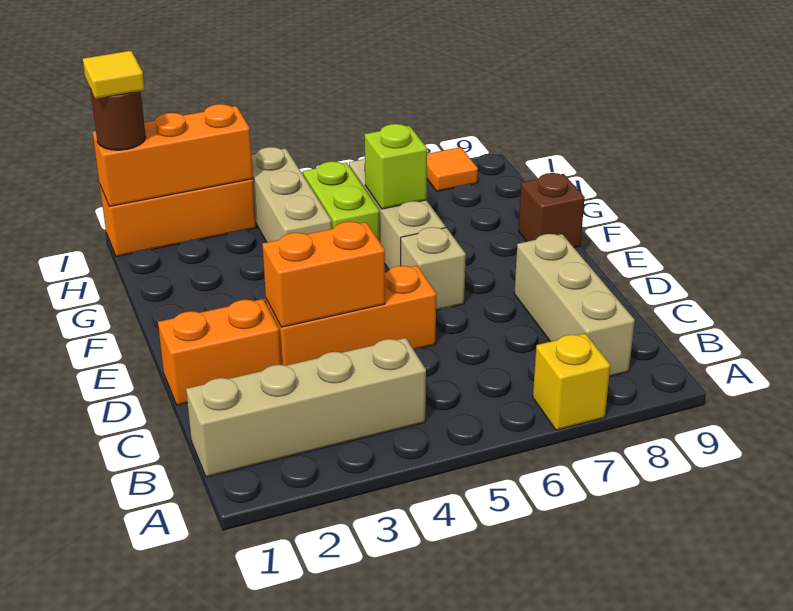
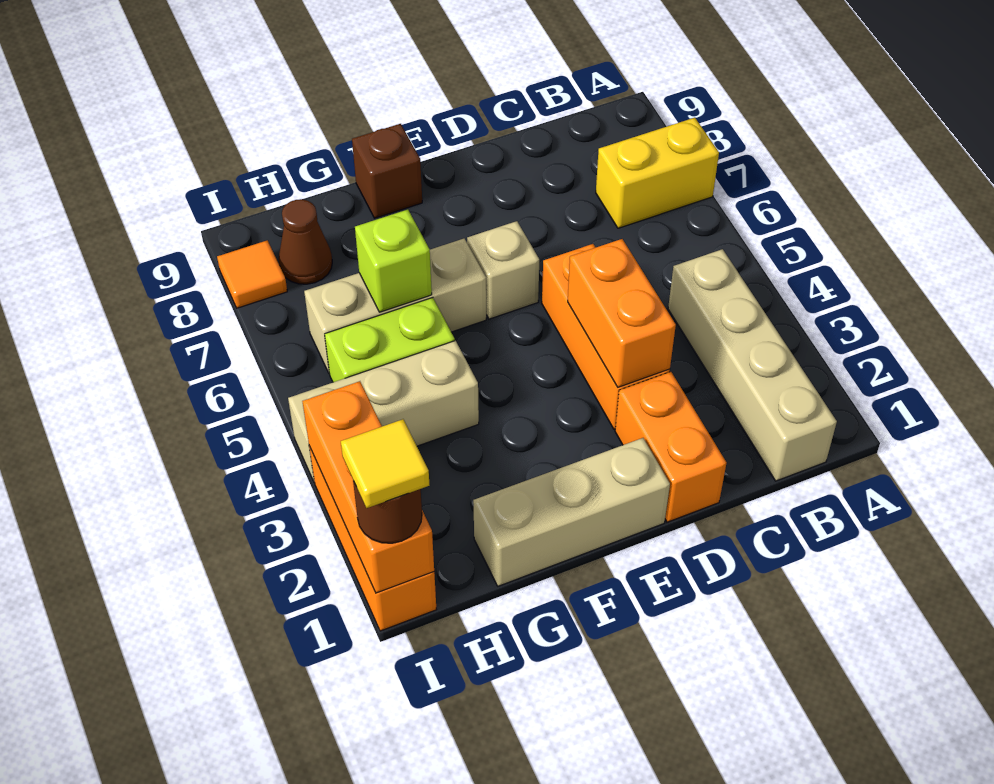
yellow 1x1 brick [533,333,610,430] -> yellow 1x2 brick [596,118,719,228]
tan 1x3 brick [514,234,635,377] -> tan 1x3 brick moved to [473,438,670,586]
none -> brown 1x1 cone [279,199,332,284]

